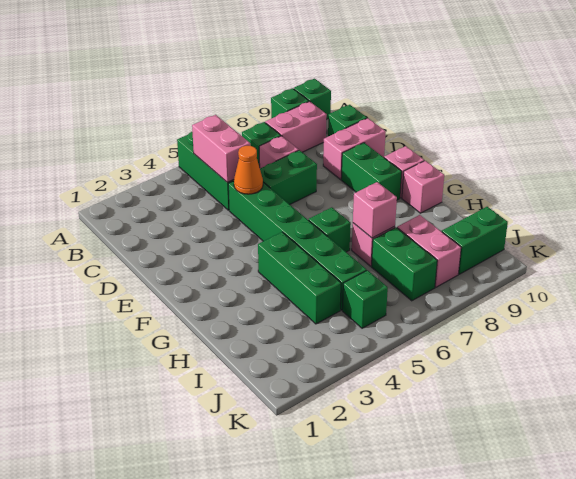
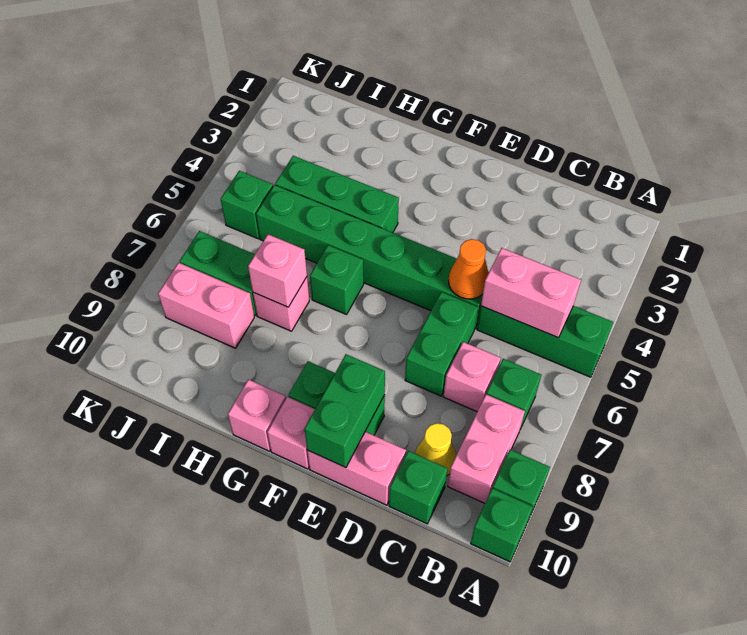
none -> yellow 1x1 cone [415,423,456,475]
pink 1x2 brick [323,118,386,179] -> pink 1x2 brick turned to [307,432,406,505]
green 1x2 brick [442,207,508,274] -> green 1x2 brick moved to [305,354,385,468]

